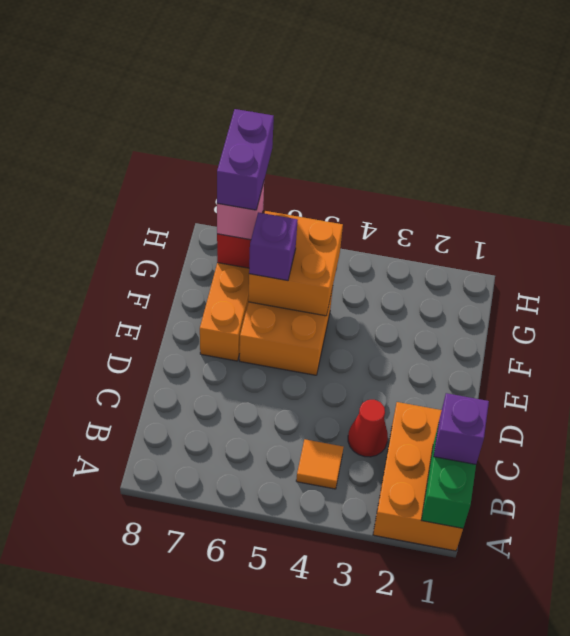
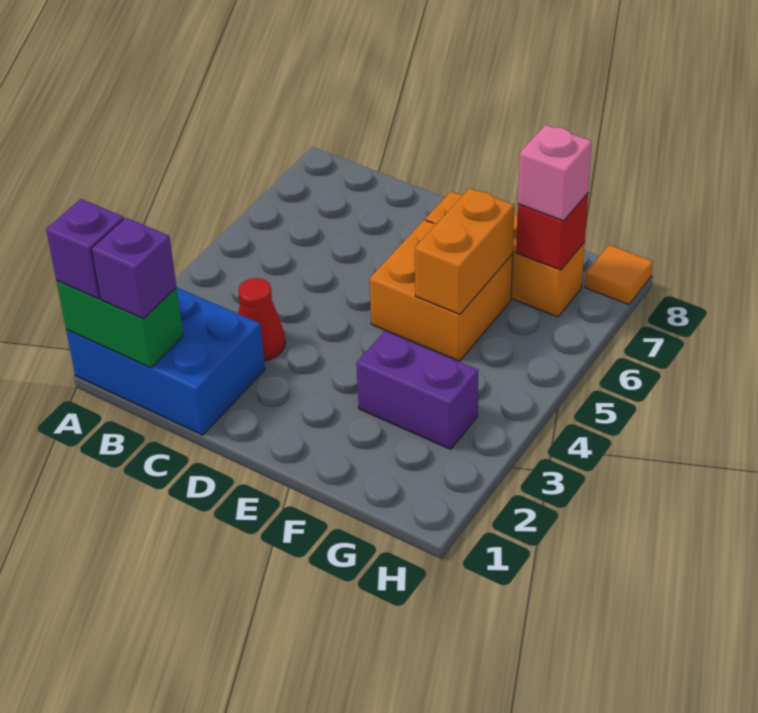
orange 2x3 brick [373,402,463,551] -> blue 2x3 brick [66,288,265,435]
orange 1x1 tile [296,439,343,489] -> orange 1x1 tile moved to [585,245,653,305]
orange 2x2 brick [248,211,343,316] -> orange 1x2 brick [415,188,514,314]
purple 1x1 brick [249,212,298,281] -> purple 1x1 brick moved to [46,199,124,299]
purple 1x2 brick [217,109,274,210] -> purple 1x2 brick moved to [356,331,479,449]

